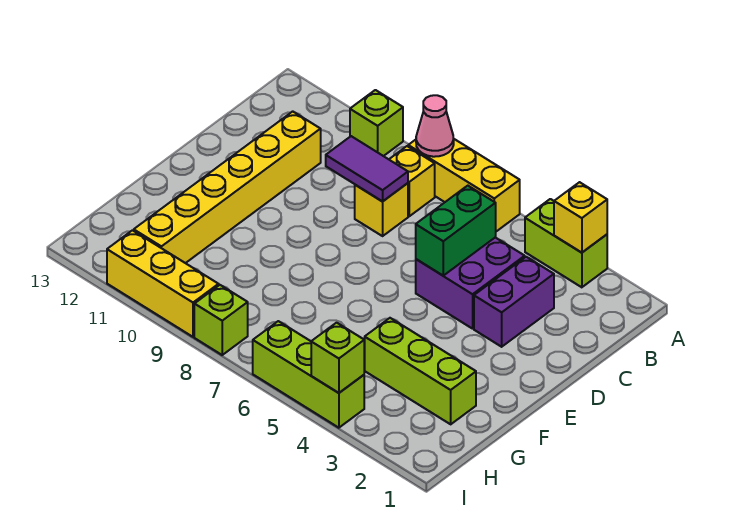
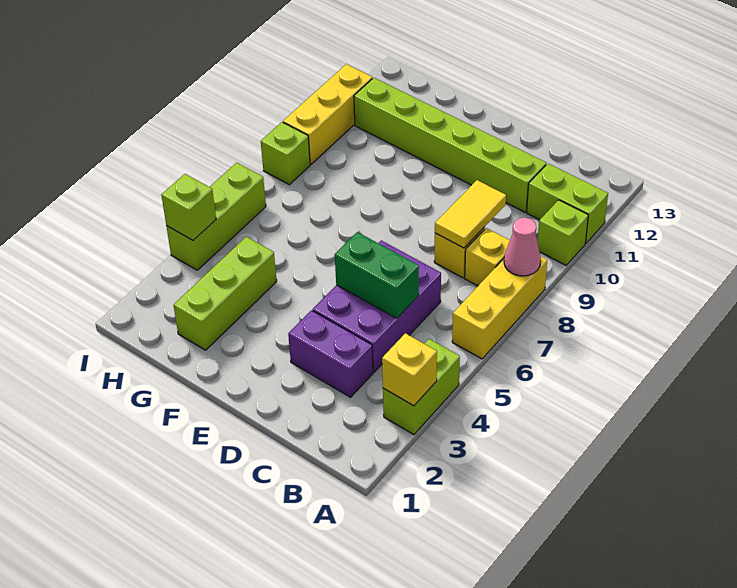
none -> lime 1x2 brick [527,164,608,243]
purple 2x2 brick [416,237,525,329] -> purple 2x3 brick [313,240,441,372]
purple 1x2 tile [326,136,408,202] -> yellow 1x2 tile [435,180,506,248]
yellow 1x6 brick [134,111,321,263] -> lime 1x6 brick [354,78,546,212]

